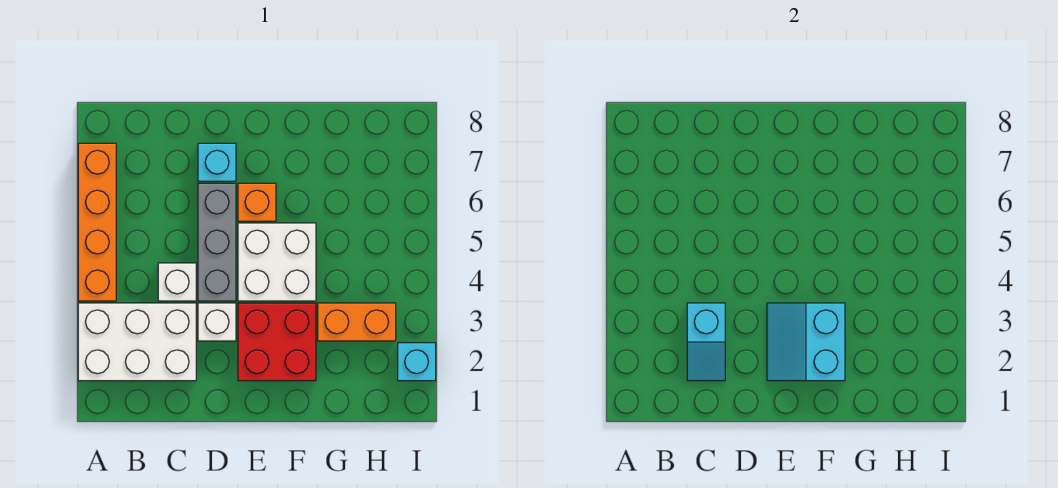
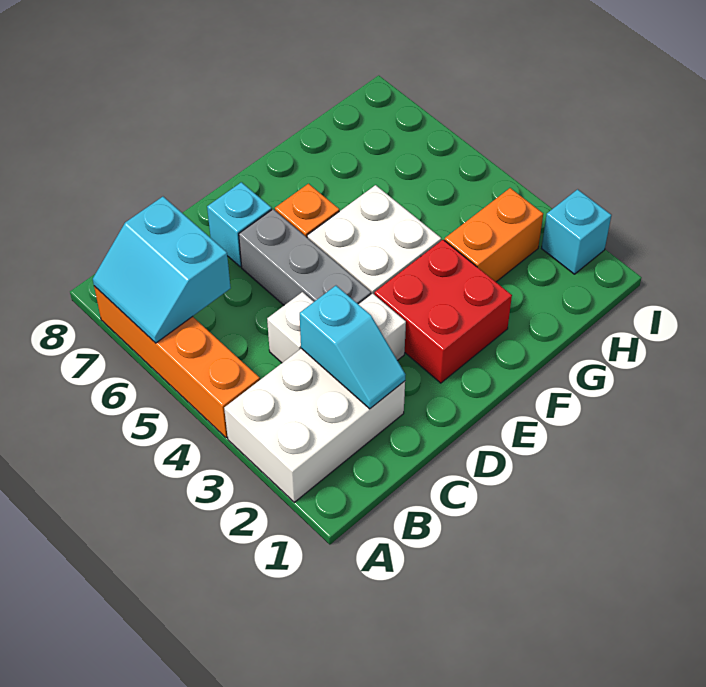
cyan 2x2 slope [767,303,845,381] -> cyan 2x2 slope moved to [93,197,231,343]

